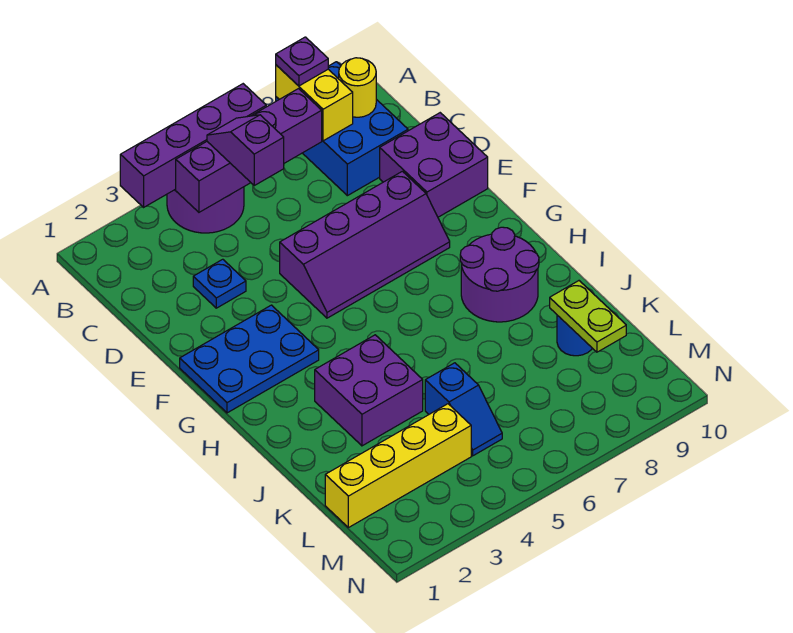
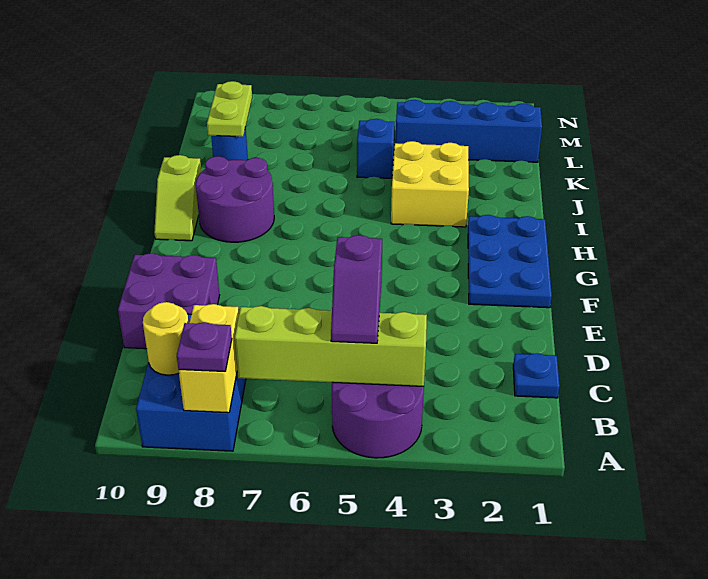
purple 1x4 brick [120,84,266,207] -> none
purple 1x4 brick [176,89,322,212] -> lime 1x4 brick [235,306,427,386]
blue 1x1 plate [193,259,246,308] -> blue 1x1 plate moved to [513,353,560,398]
purple 2x4 slope [280,171,450,318] -> none
blue 2x3 plate [180,305,319,413] -> blue 2x3 plate turned to [468,215,552,308]
none -> lime 1x2 slope [154,155,201,241]
purple 2x2 brick [315,335,423,446] -> yellow 2x2 brick [391,141,469,227]
yellow 1x4 brick [325,404,471,528] -> blue 1x4 brick [395,100,542,162]

